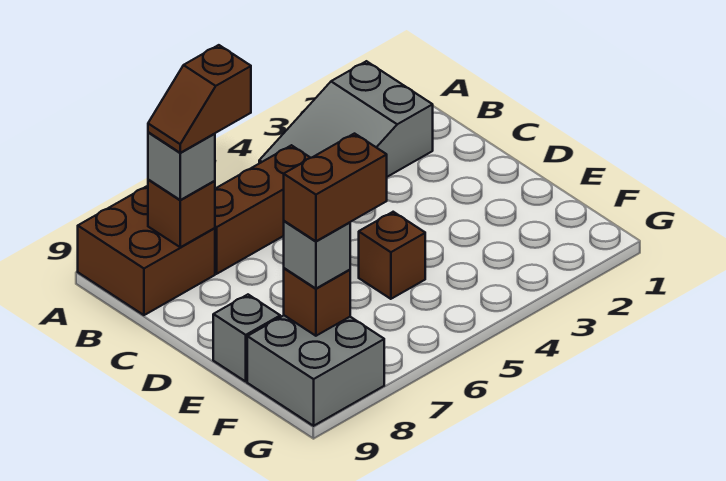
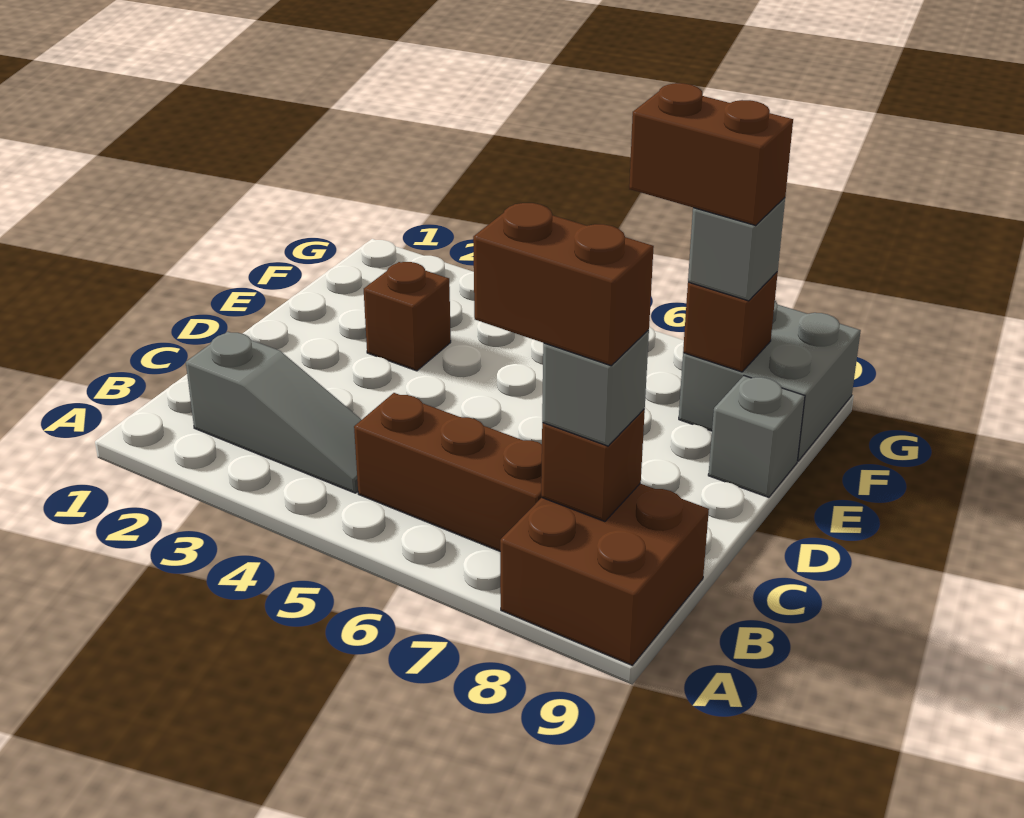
grey 2x3 slope [259,61,433,177] -> grey 1x3 slope [186,332,361,493]
brown 1x2 slope [148,45,251,153] -> brown 1x2 brick [473,203,654,366]
brown 1x1 brick [359,212,425,299] -> brown 1x1 brick moved to [364,262,451,371]

